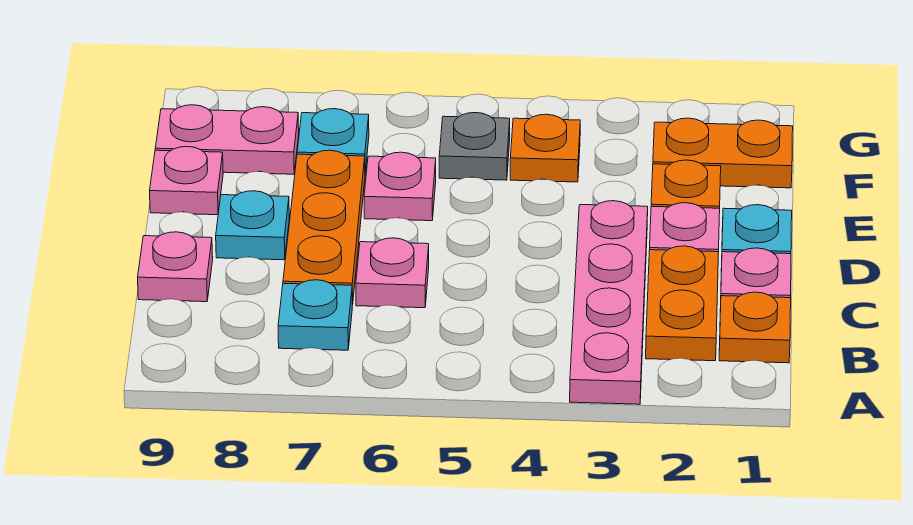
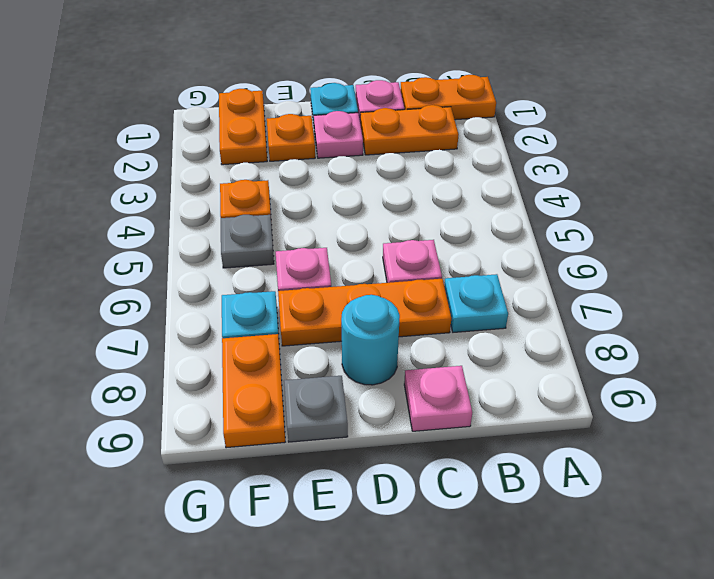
pink 1x4 plate [570,201,648,404] -> none
orange 1x1 plate [719,292,791,363] -> orange 1x2 plate [400,75,496,120]
cyan 1x1 plate [216,191,289,260] -> cyan 1x1 round brick [341,295,400,385]
pink 1x1 plate [150,147,223,215] -> grey 1x1 plate [284,376,348,442]
pink 1x2 plate [155,105,299,174] -> orange 1x2 plate [222,334,285,448]

